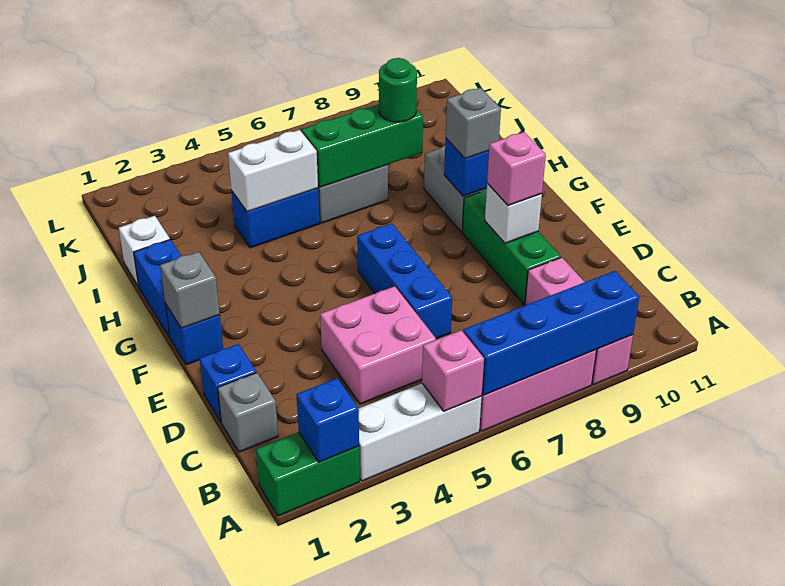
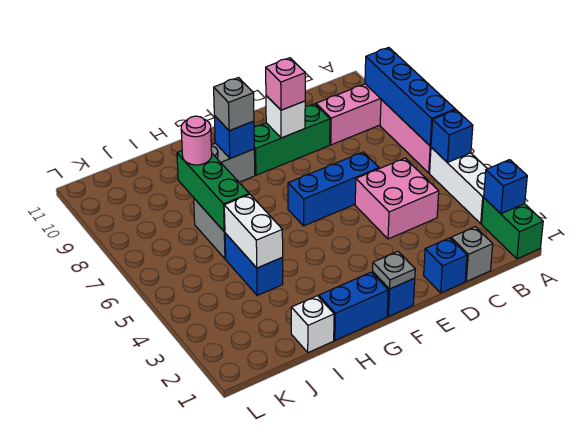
pink 1x1 brick [422,330,484,411] -> blue 1x1 brick [431,110,473,162]
grey 1x1 brick [160,252,220,328] -> grey 1x1 plate [373,252,415,289]
green 1x1 round brick [379,58,417,122] -> pink 1x1 round brick [181,116,212,165]

